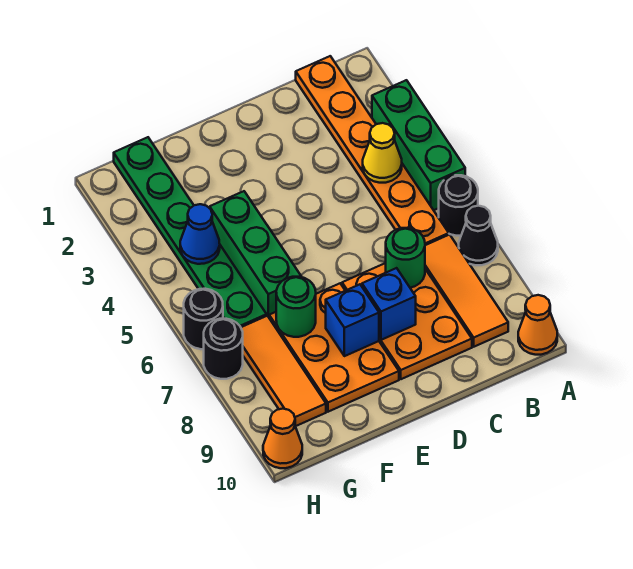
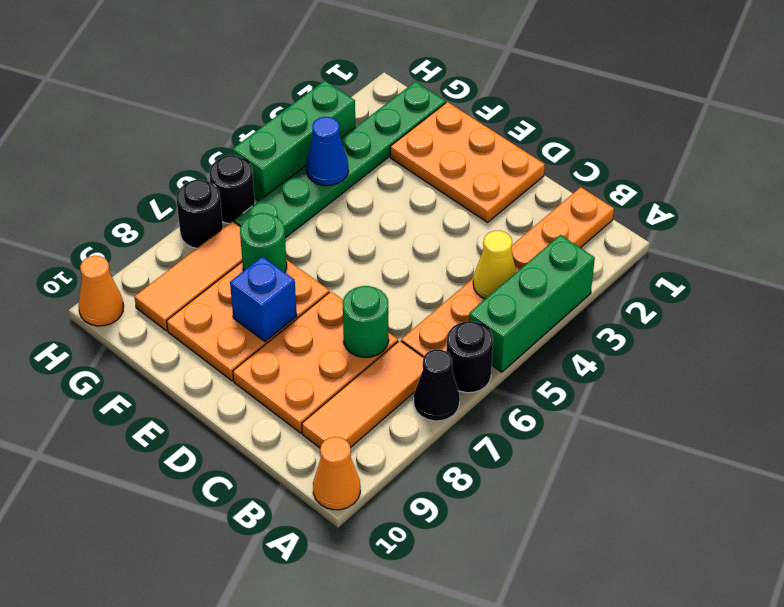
none -> orange 2x3 plate [390,102,545,222]
blue 1x1 brick [362,268,416,340] -> none
green 1x3 brick [210,191,301,317] -> green 1x3 brick moved to [233,80,355,201]

